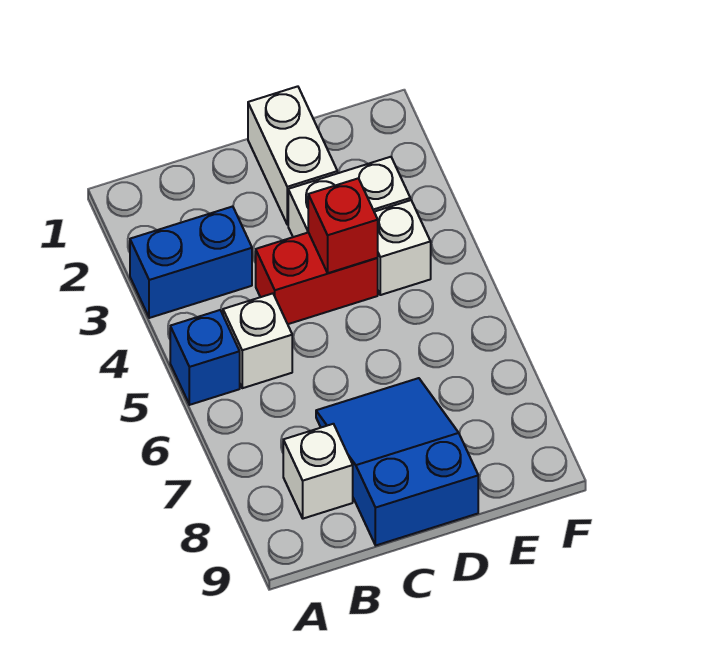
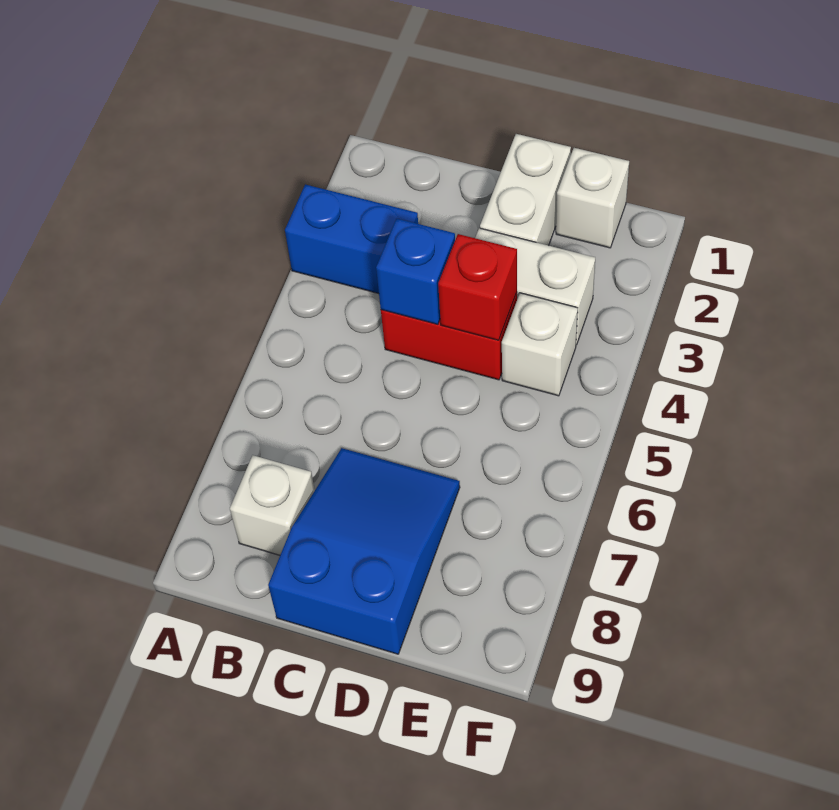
blue 1x1 brick [170,310,240,405] -> blue 1x1 brick moved to [376,219,455,324]
white 1x1 brick [223,293,292,388] -> white 1x1 brick moved to [556,148,629,248]

